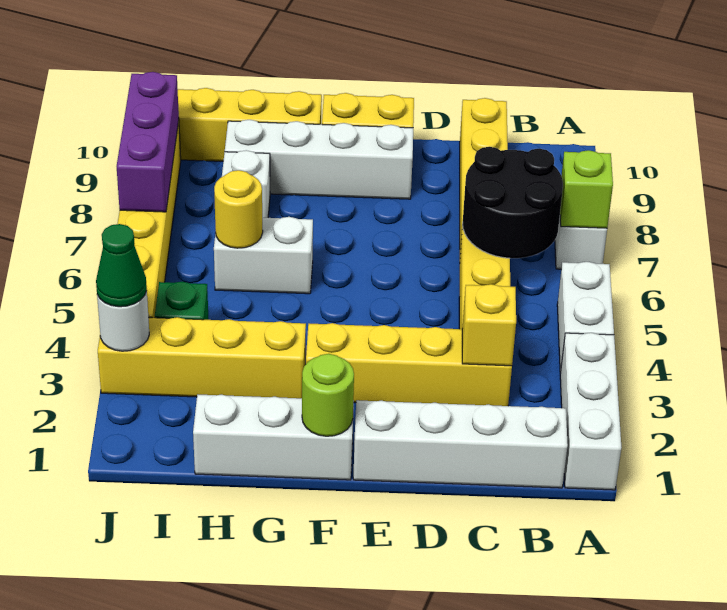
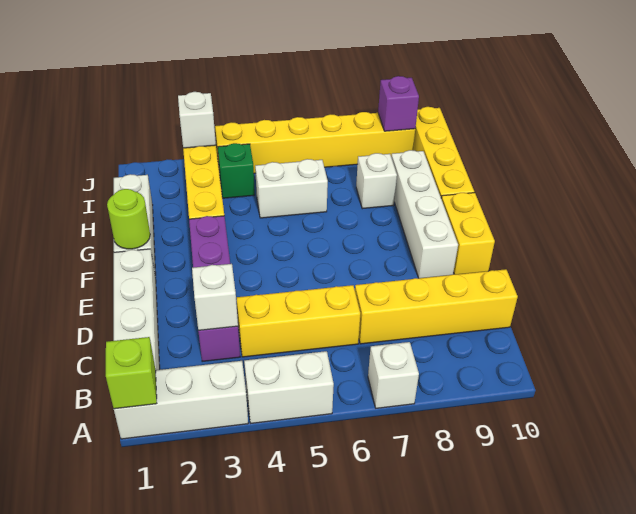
lime 1x1 brick [560,150,613,228] -> lime 1x1 brick moved to [106,337,157,409]
black 2x2 round brick [463,147,563,258] -> none
yellow 1x4 brick [306,323,512,406] -> purple 1x4 brick [189,216,240,362]
yellow 1x1 brick [462,284,516,366] -> white 1x1 brick [192,264,238,330]
white 1x2 brick [214,217,313,294] -> white 1x2 brick turned to [255,159,328,218]
yellow 1x1 round brick [214,170,263,248] -> none
white 1x1 round brick [97,291,149,351] -> white 1x1 brick [178,92,216,148]
green 1x1 cone [96,224,147,307] -> none
purple 1x3 brick [117,72,179,212] -> purple 1x1 brick [378,76,419,131]

